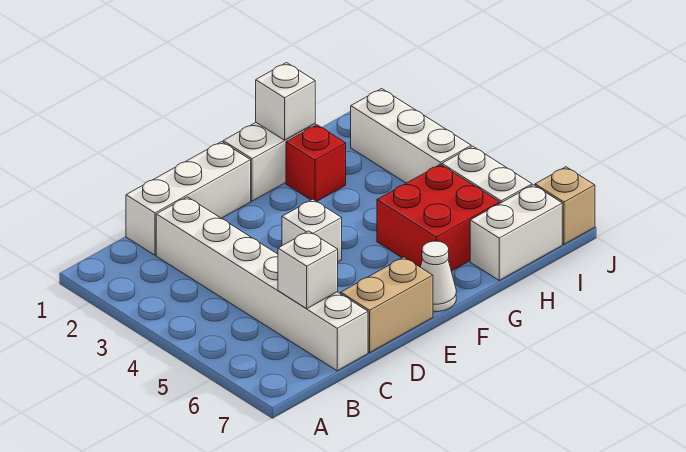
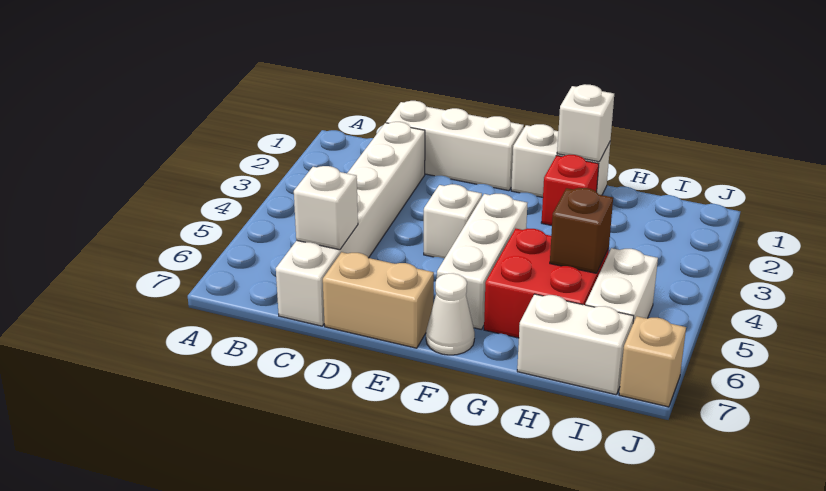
none -> brown 1x1 brick [550,188,613,273]
white 1x3 brick [351,89,471,183] -> white 1x3 brick moved to [437,194,527,330]

